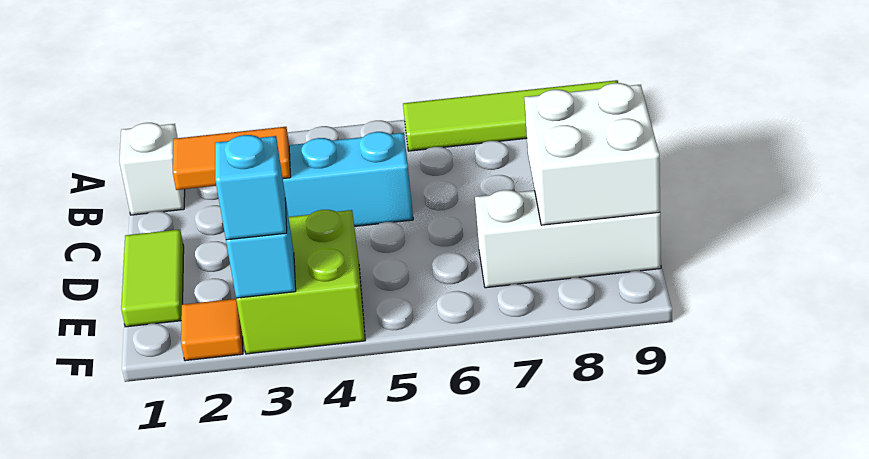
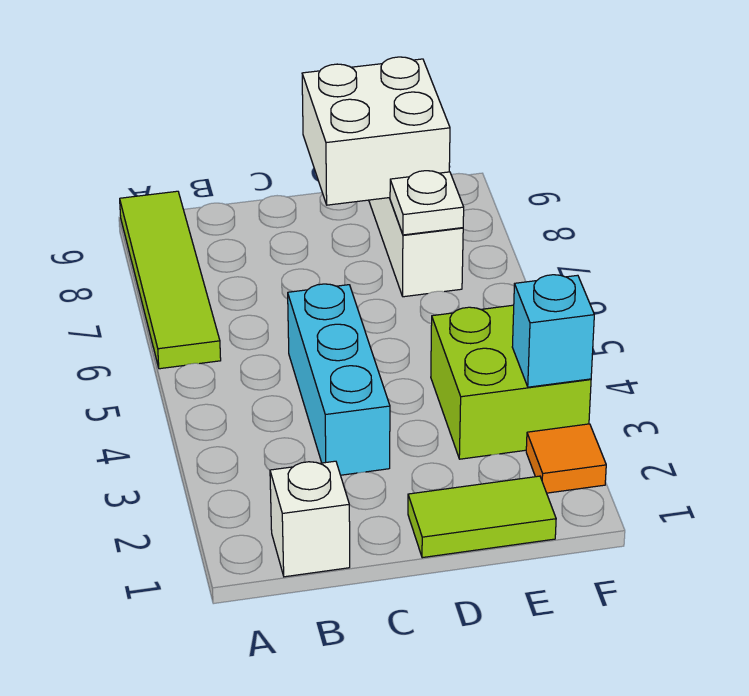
orange 1x2 tile [173,127,291,190] -> none
none -> white 1x1 plate [390,171,464,235]
cyan 1x1 brick [215,135,287,240] -> none

